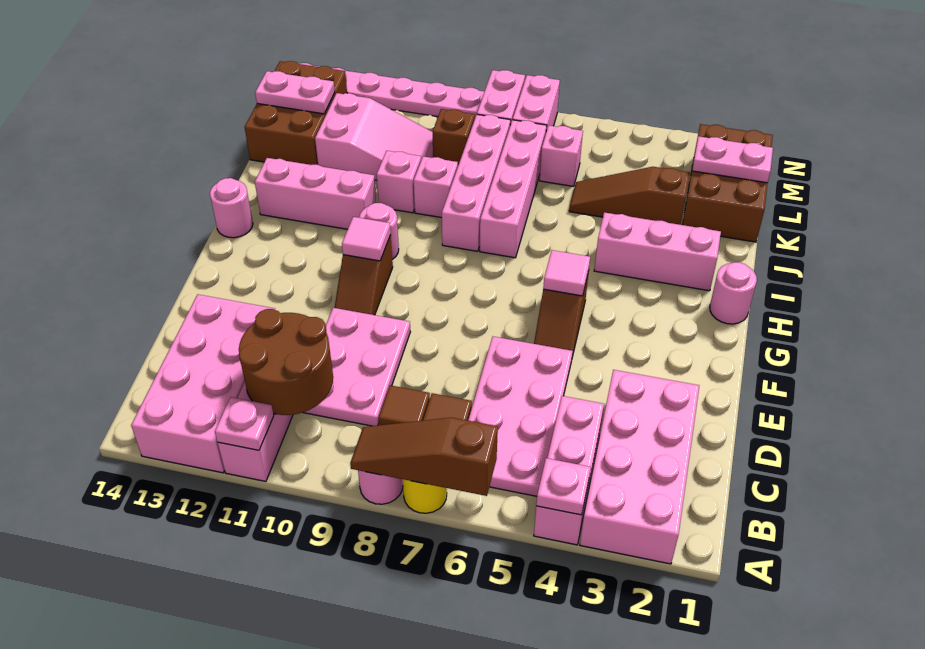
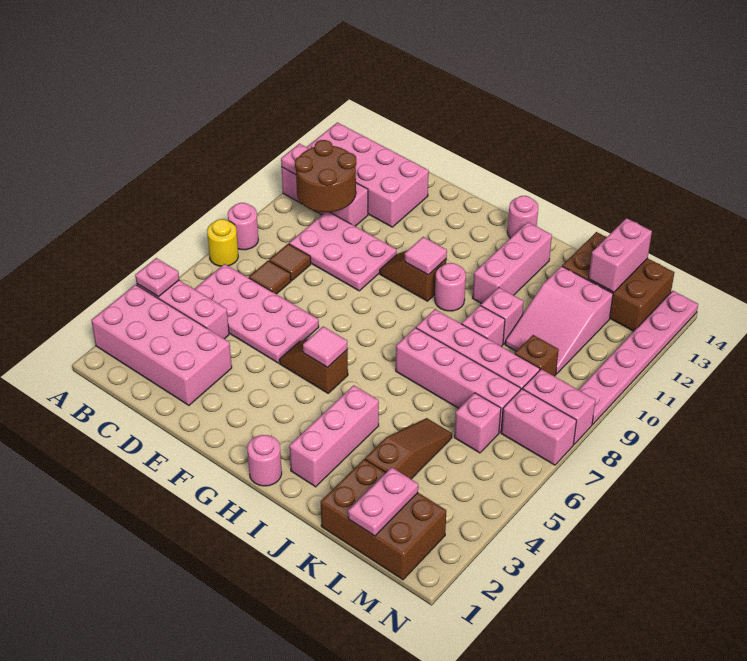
brown 1x3 slope [350,418,498,496] -> none
pink 1x2 plate [255,71,335,114] -> pink 1x2 brick [589,218,652,292]

